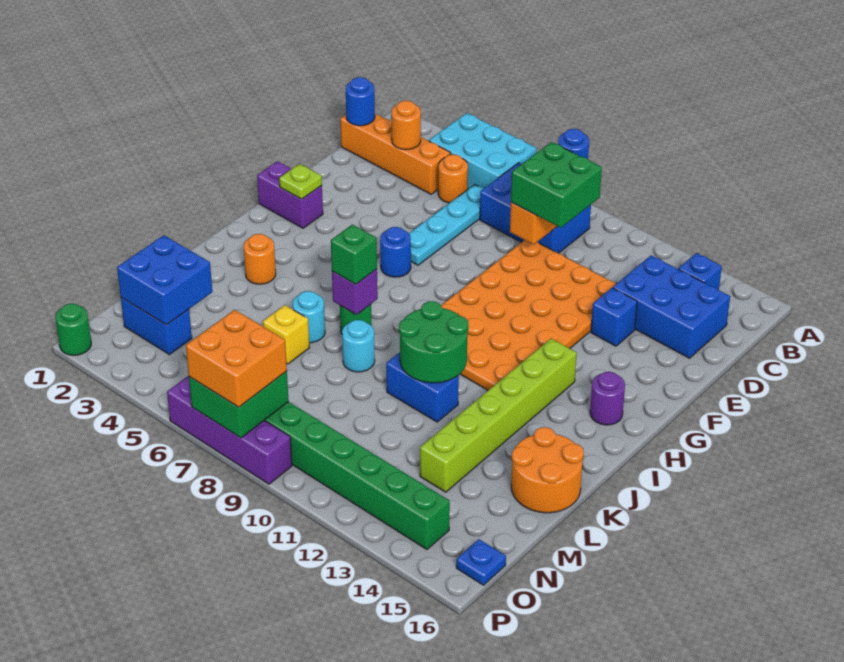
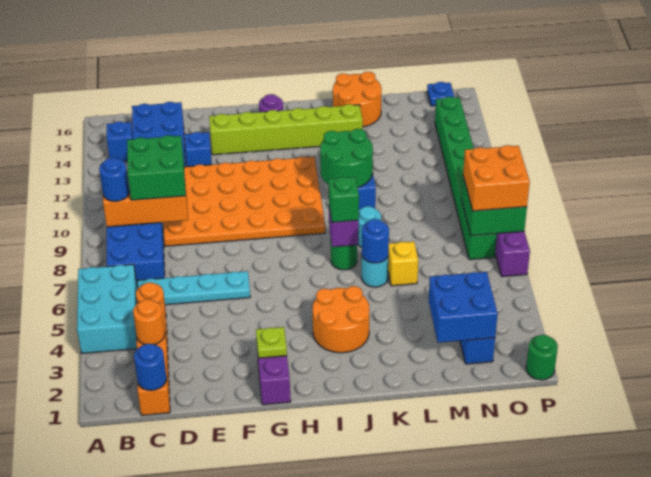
blue 1x1 round brick [380,227,411,277] -> blue 1x1 round brick moved to [362,219,389,263]
lime 1x6 brick [420,339,577,492] -> lime 1x6 brick moved to [209,104,363,155]
orange 1x1 round brick [244,234,276,284] -> orange 2x2 round brick [312,286,369,353]

